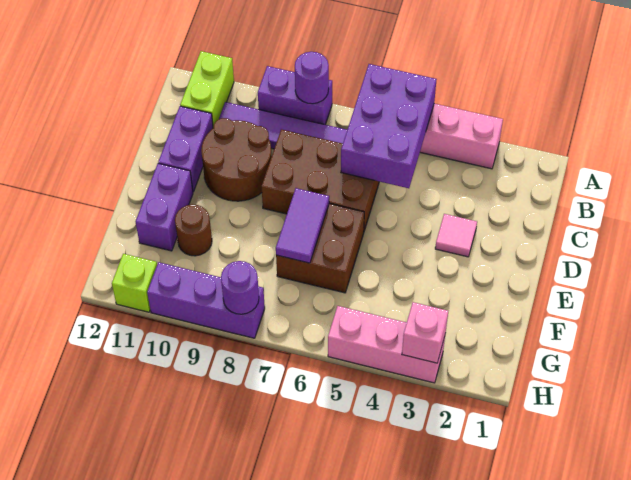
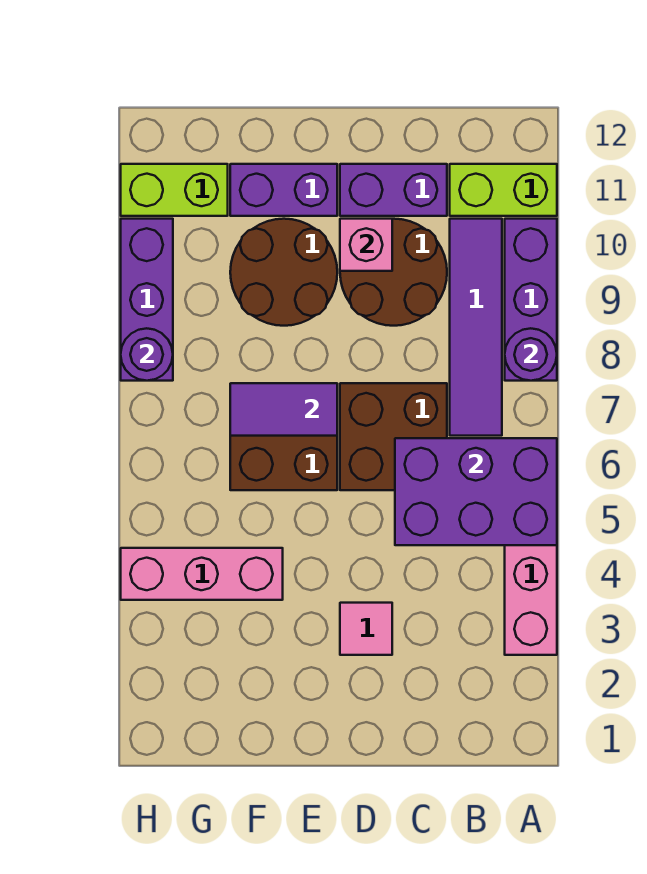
purple 1x2 brick [258,66,332,125] -> purple 1x3 brick [505,219,557,381]
brown 2x3 brick [262,129,379,231] -> brown 2x2 brick [340,383,447,490]
brown 1x1 round brick [175,204,212,256] -> brown 2x2 round brick [230,219,337,326]
pink 1x3 brick [328,306,446,383] -> pink 1x3 brick turned to [121,548,283,600]
pink 1x1 brick [402,302,448,363] -> pink 1x1 brick moved to [340,219,392,271]
lime 1x1 brick [112,254,157,312] -> lime 1x2 brick [121,164,228,216]

